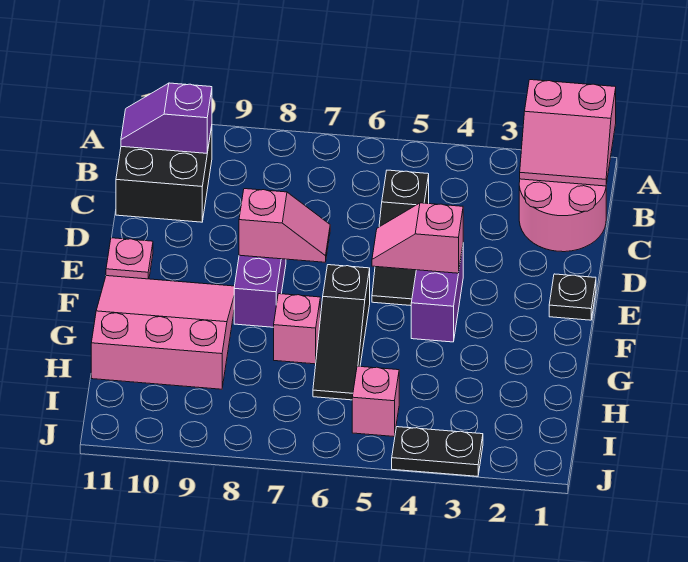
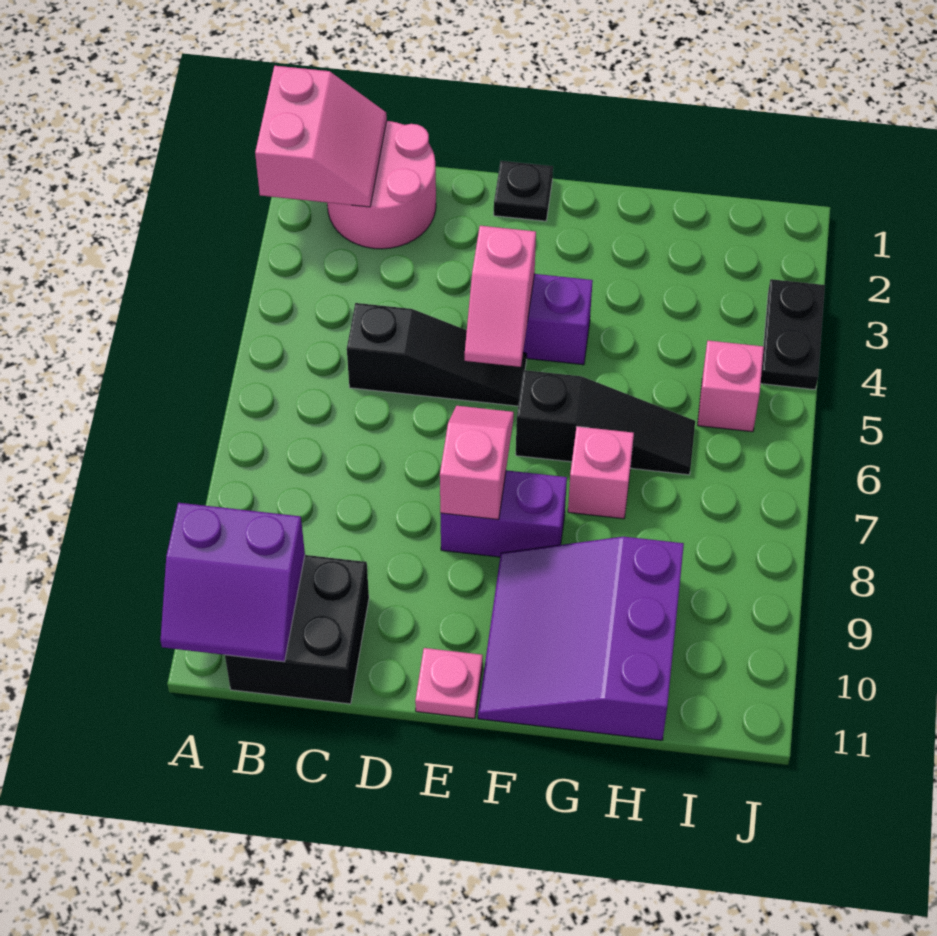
purple 1x2 slope [121,83,212,153] -> purple 2x2 slope [161,503,305,662]
pink 3x3 slope [91,276,234,389] -> purple 3x3 slope [478,537,684,740]

